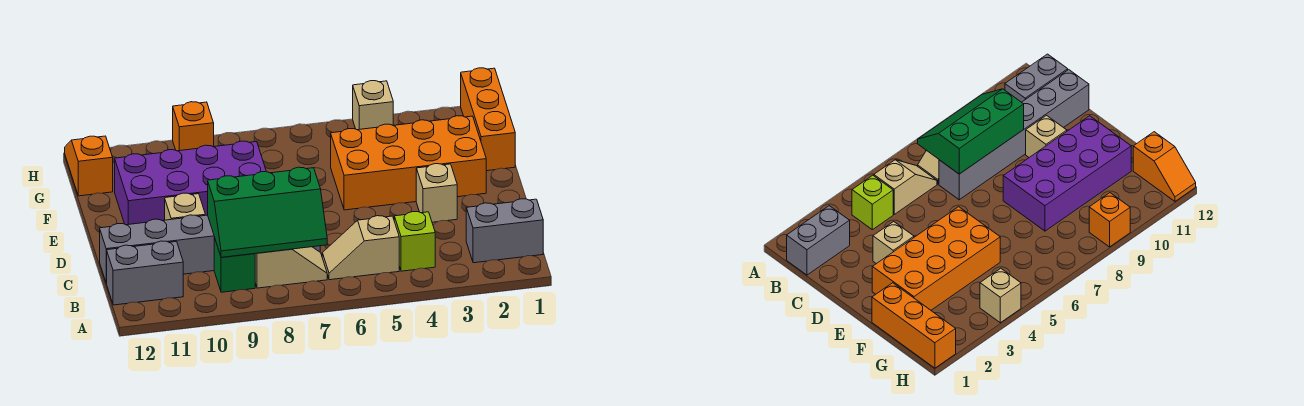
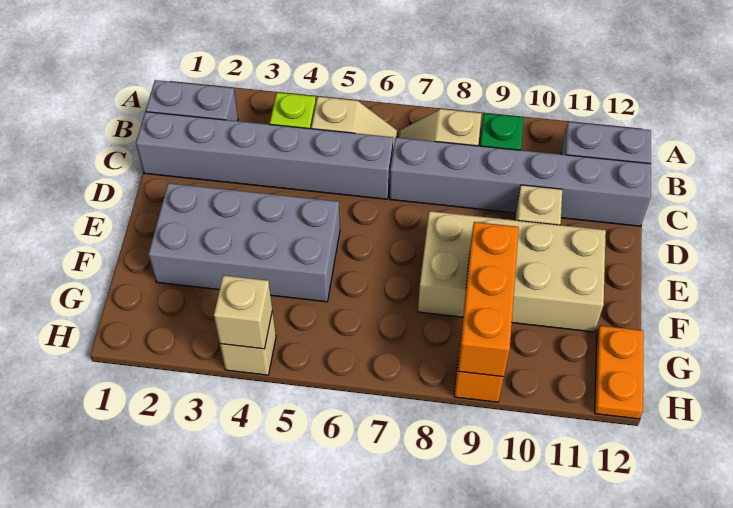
green 2x3 slope [208,167,327,257] -> none
none -> grey 1x6 brick [136,112,393,199]
tan 1x1 brick [416,164,457,222] -> tan 1x1 brick moved to [214,275,272,349]
orange 2x4 brick [331,116,486,210] -> grey 2x4 brick [148,183,340,302]
purple 2x4 brick [115,141,266,225] -> tan 2x4 brick [418,211,606,332]
orange 1x3 brick [461,68,515,171] -> orange 1x3 brick moved to [458,222,519,377]
orange 1x2 slope [65,136,113,196] -> orange 1x2 plate [595,326,643,419]

